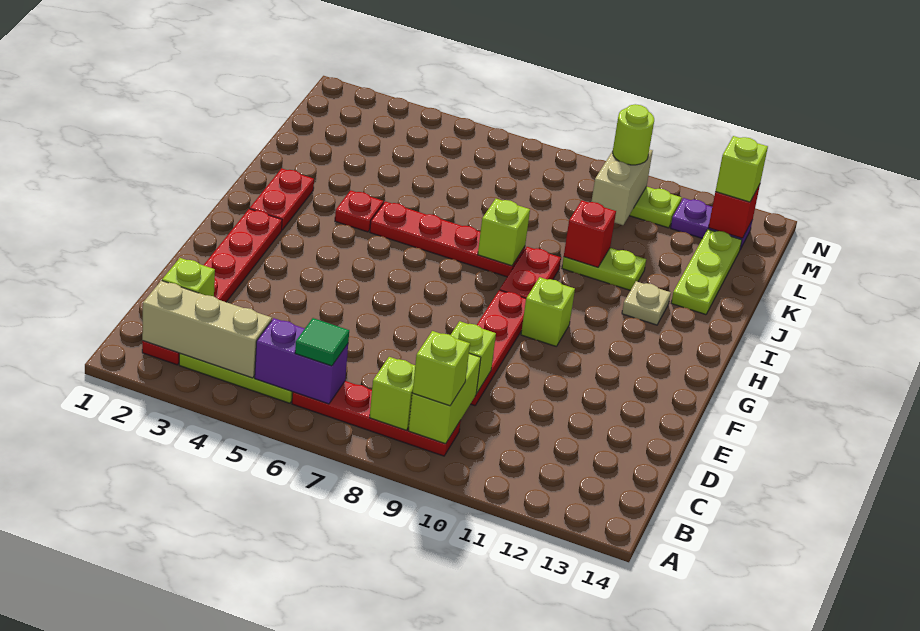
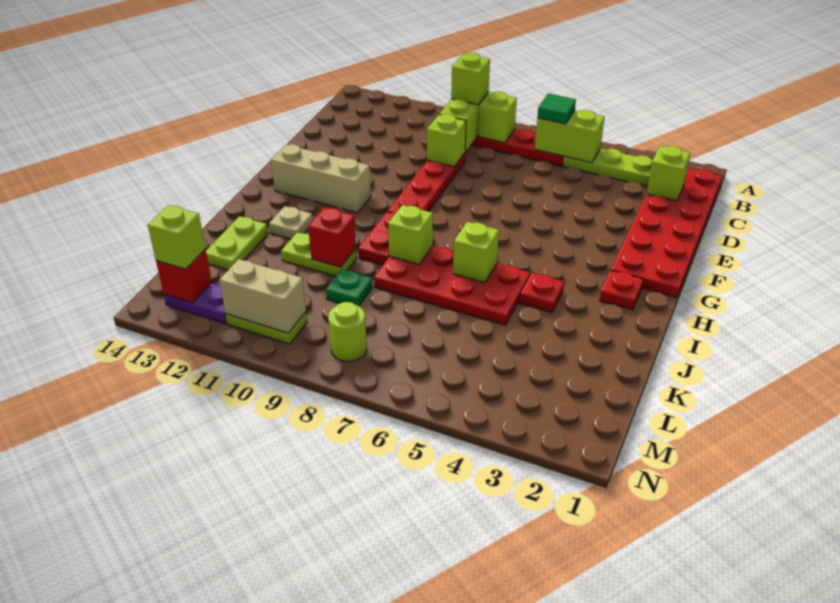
red 1x6 plate [142,209,282,365] -> red 2x6 plate [611,168,722,297]
tan 1x3 brick [142,281,272,378] -> tan 1x3 brick moved to [271,144,371,213]
purple 1x2 brick [255,318,348,404] -> lime 1x2 brick [535,110,605,163]
lime 1x1 brick [521,277,575,346] -> lime 1x1 brick moved to [453,222,499,283]
red 1x2 plate [250,168,314,230] -> red 1x1 plate [599,270,643,310]
red 1x4 plate [370,201,525,277] -> red 2x4 plate [374,246,530,325]
lime 1x3 plate [671,229,742,315] -> lime 1x2 plate [206,216,268,270]
none -> green 1x1 plate [326,269,372,306]
tan 1x2 brick [591,149,653,225] -> tan 1x2 brick turned to [219,259,306,333]
lime 1x1 round brick [613,104,654,165] -> lime 1x1 round brick moved to [328,302,367,361]

